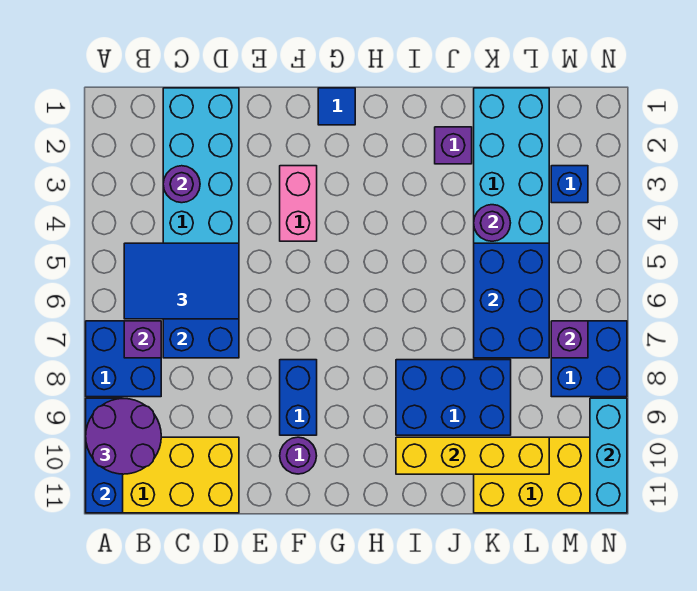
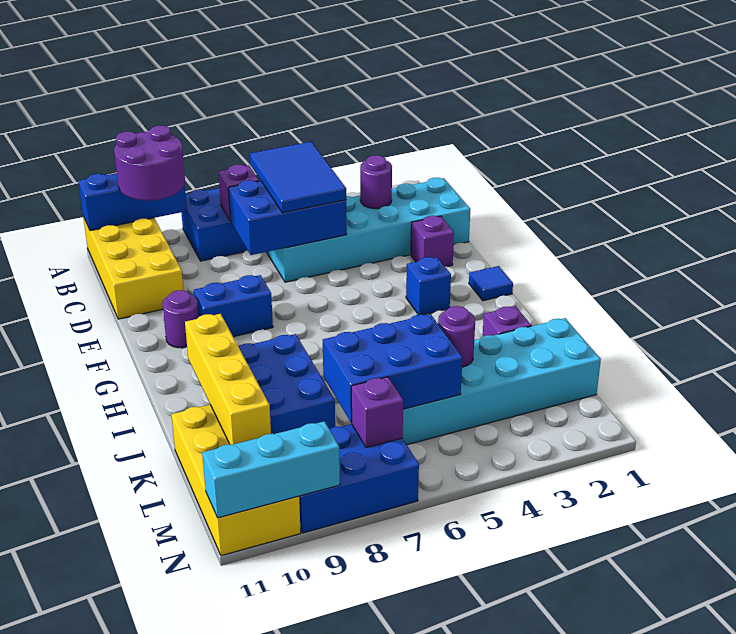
none -> purple 1x1 brick [411,216,454,267]
pink 1x2 brick [280,166,317,241] -> none
blue 1x1 brick [551,166,588,203] -> blue 1x1 brick moved to [406,257,451,315]
blue 2x2 brick [551,321,627,397] -> blue 2x3 brick [299,424,419,533]

